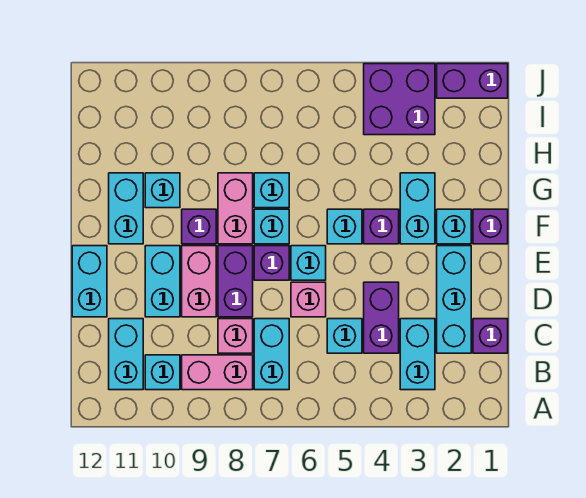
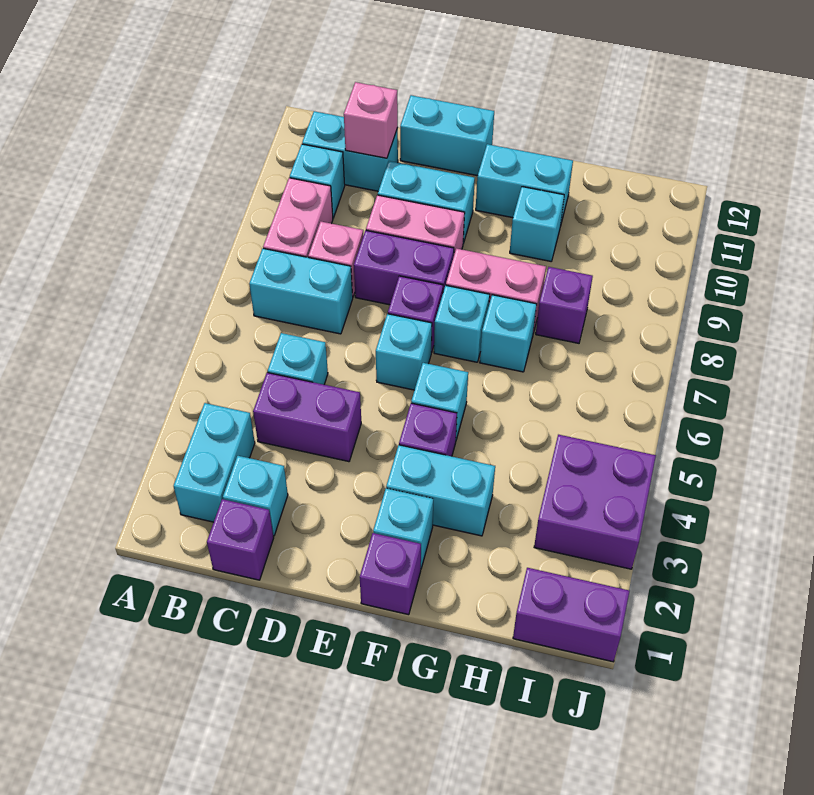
cyan 1x2 brick [400,319,435,390] -> cyan 1x2 brick turned to [174,403,255,522]
cyan 1x3 brick [437,246,471,353] -> cyan 1x1 brick [223,456,288,536]
pink 1x1 brick [291,282,326,317] -> pink 1x1 brick moved to [344,82,398,158]
purple 1x1 brick [182,209,216,244] -> purple 1x1 brick moved to [536,267,593,343]
purple 1x2 brick [437,64,508,98] -> purple 1x2 brick turned to [513,568,629,662]

